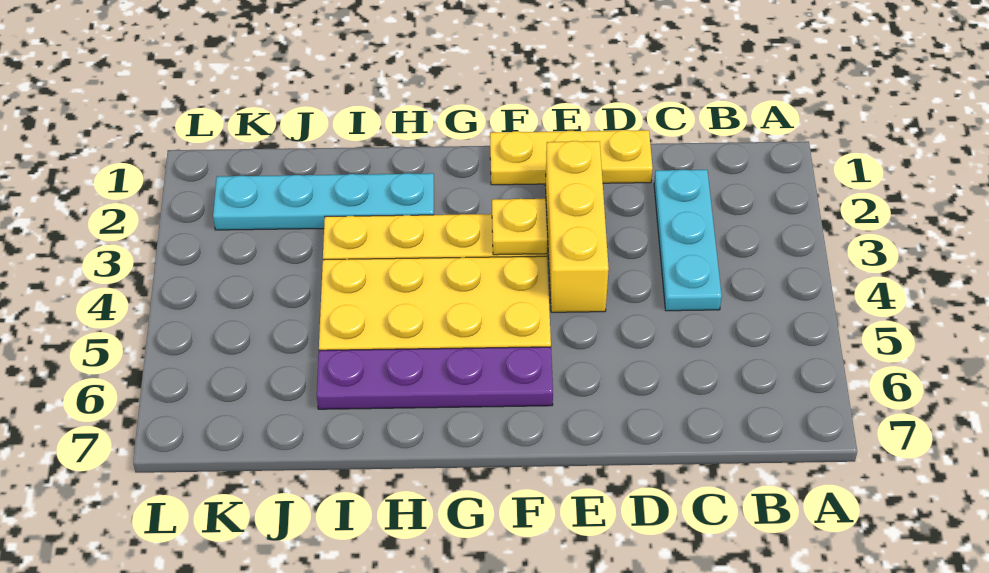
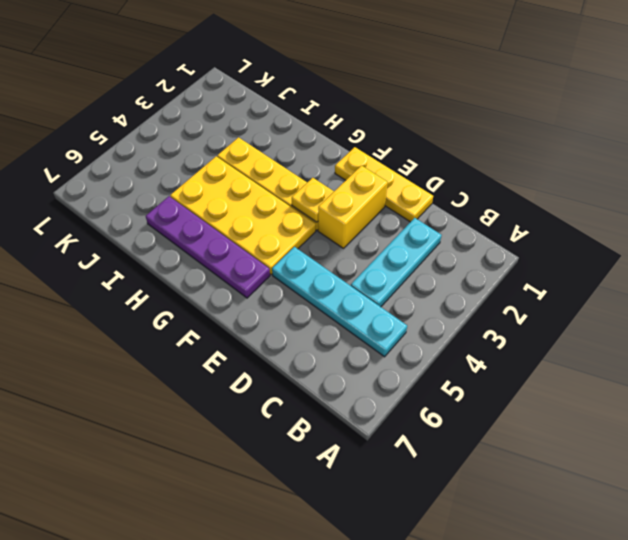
yellow 1x3 brick [545,141,609,312] -> yellow 1x2 brick [318,165,388,248]
cyan 1x4 plate [213,173,434,230] -> cyan 1x4 plate moved to [272,247,407,357]

